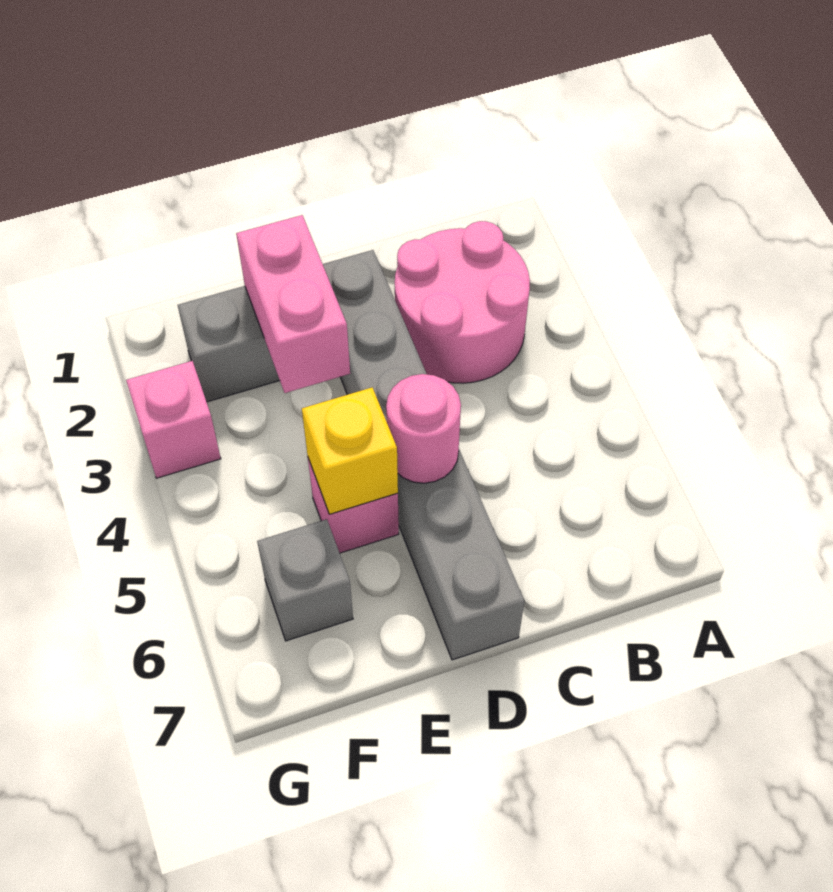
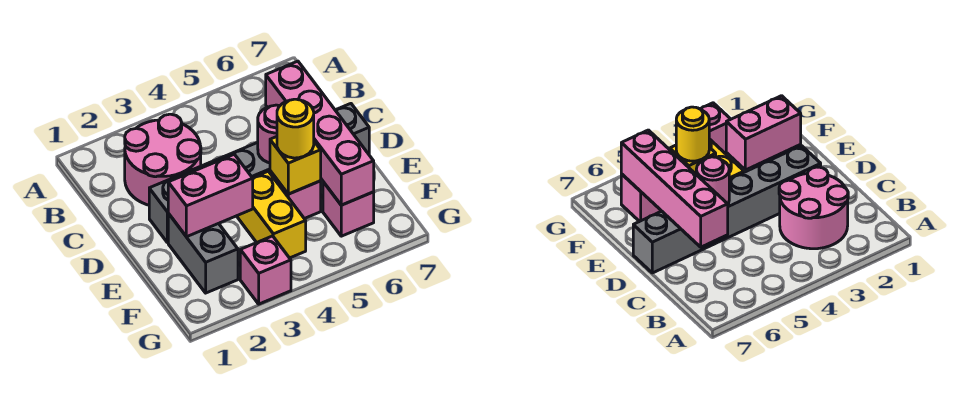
none -> pink 1x4 brick [266,61,374,205]
none -> yellow 1x2 brick [237,171,306,258]
none -> yellow 1x1 round brick [277,99,314,158]
grey 1x1 brick [257,519,353,641] -> pink 1x1 brick [323,182,374,236]

